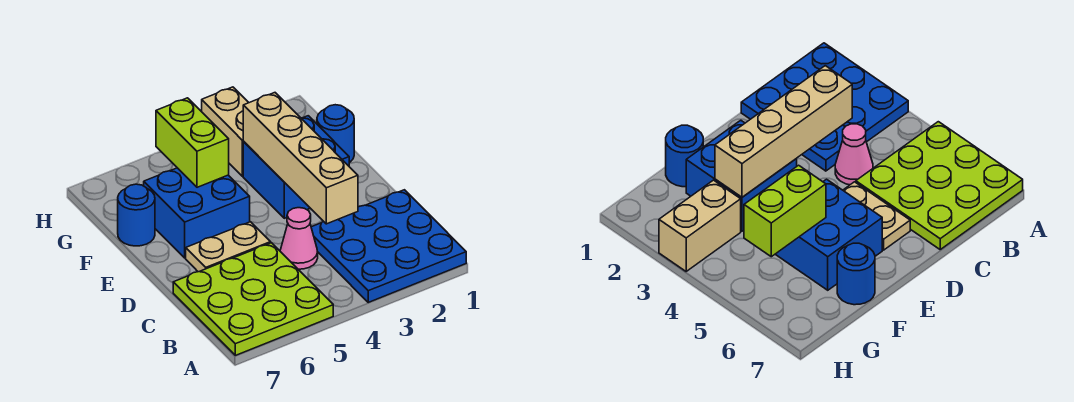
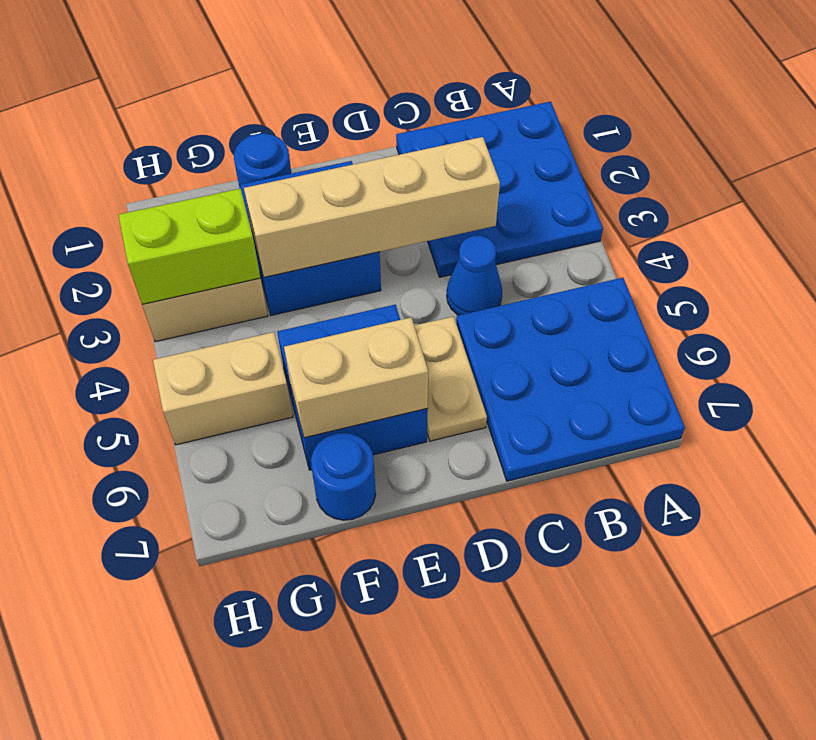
lime 3x3 plate [173,243,333,355] -> blue 3x3 plate [456,278,685,481]
pink 1x1 cone [280,208,318,269] -> blue 1x1 cone [447,235,502,315]
none -> tan 1x2 brick [284,318,428,438]
lime 1x2 brick [156,98,229,187] -> lime 1x2 brick moved to [118,189,261,304]
none -> tan 1x2 brick [153,332,293,445]

